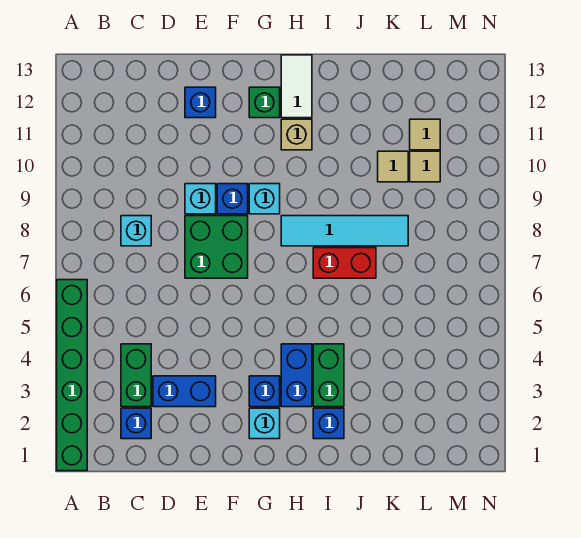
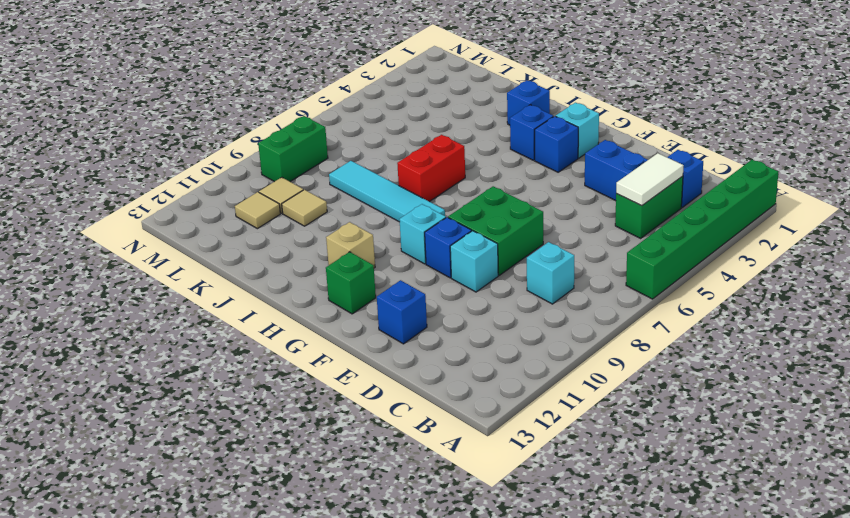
blue 1x2 brick [281,344,312,407] -> blue 1x1 brick [510,105,553,160]
white 1x2 tile [281,55,312,118] -> white 1x2 tile moved to [616,153,684,206]
green 1x2 brick [313,344,344,407] -> green 1x2 brick moved to [258,116,328,182]
red 1x2 brick [313,248,376,278] -> red 1x2 brick turned to [397,135,465,202]

